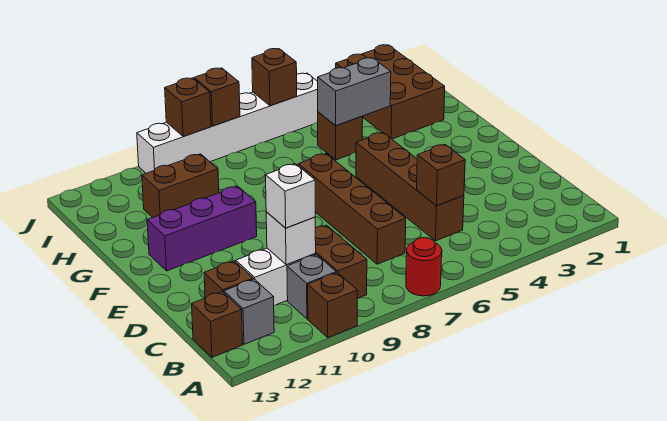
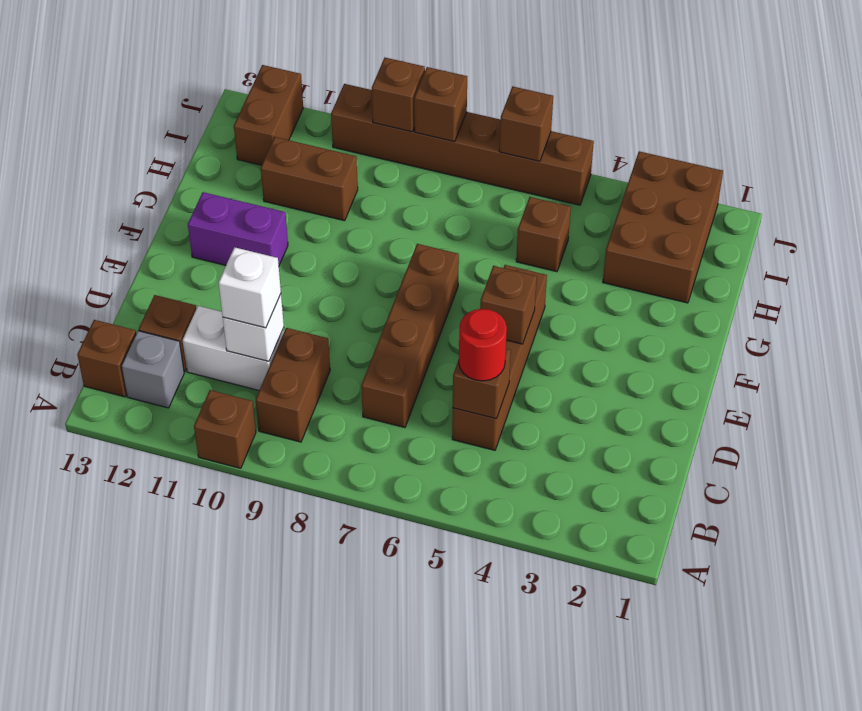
red 1x1 round brick [406,238,442,296] -> red 1x1 round brick moved to [459,309,507,381]
grey 1x1 brick [287,255,336,319] -> none
none -> brown 1x1 brick [480,266,537,344]
purple 1x3 brick [147,186,257,271] -> purple 1x2 brick [188,192,288,265]
grey 1x2 brick [318,58,391,126] -> none
none -> brown 1x2 brick [234,65,303,165]
white 1x6 brick [137,73,318,173] -> brown 1x6 brick [331,84,594,205]

